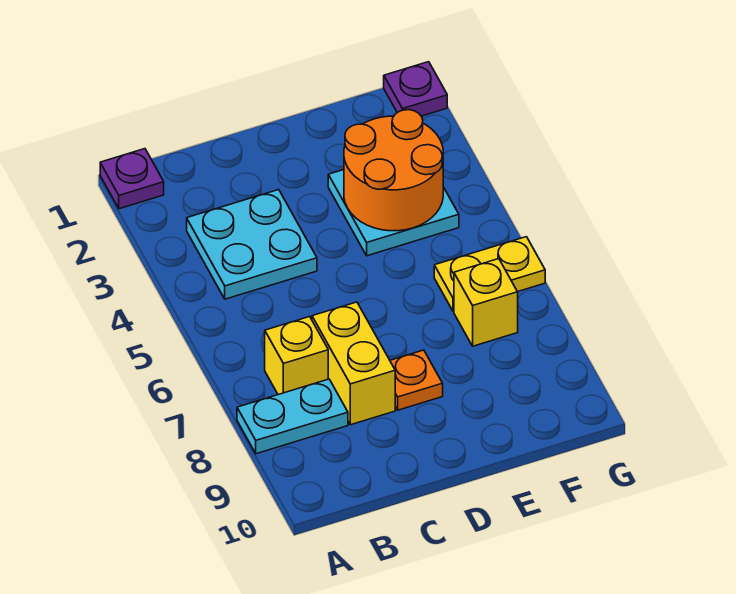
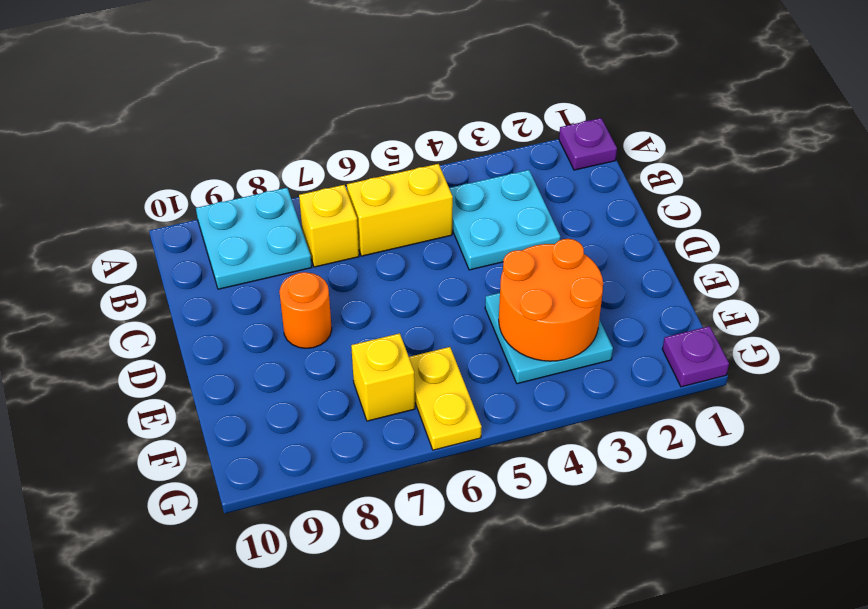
cyan 1x2 plate [237,379,348,454] -> cyan 2x2 plate [196,188,312,289]
yellow 1x2 brick [312,302,395,425] -> yellow 1x2 brick moved to [347,164,453,256]
orange 1x1 plate [390,350,443,410] -> orange 1x1 round brick [279,272,332,348]

